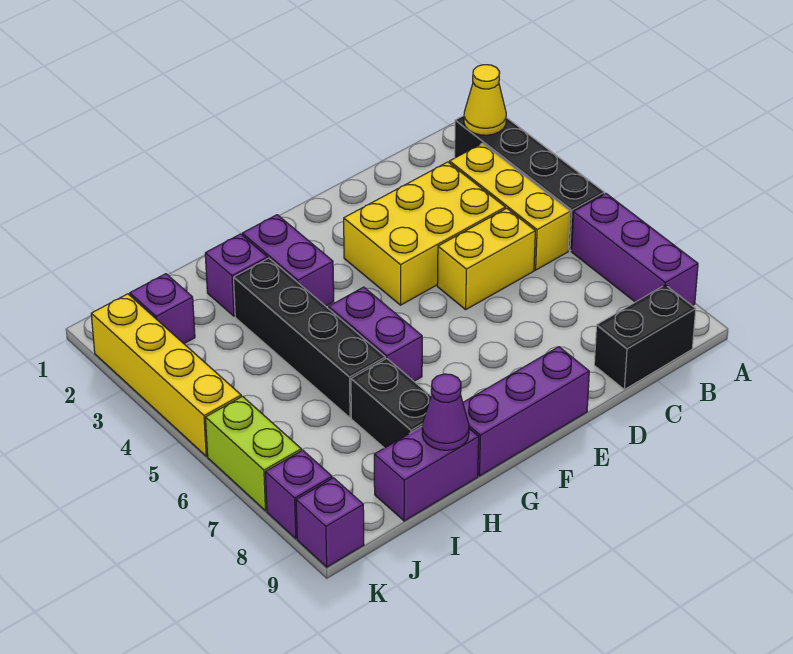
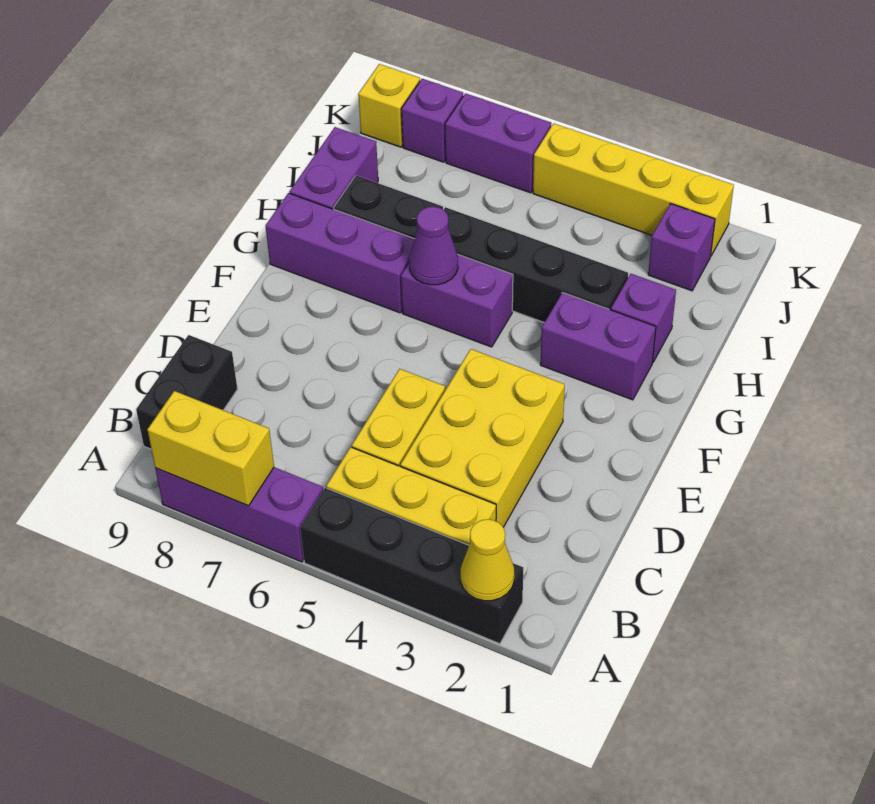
none -> yellow 1x2 brick [147,391,274,506]
purple 1x3 brick [463,347,589,476] -> purple 1x3 brick turned to [266,193,414,313]
purple 1x1 cone [422,374,469,450] -> purple 1x1 cone moved to [409,207,458,285]
lime 1x2 brick [205,397,301,511] -> purple 1x2 brick [445,93,551,193]
purple 1x1 brick [296,478,364,567] -> yellow 1x1 brick [358,64,420,147]

